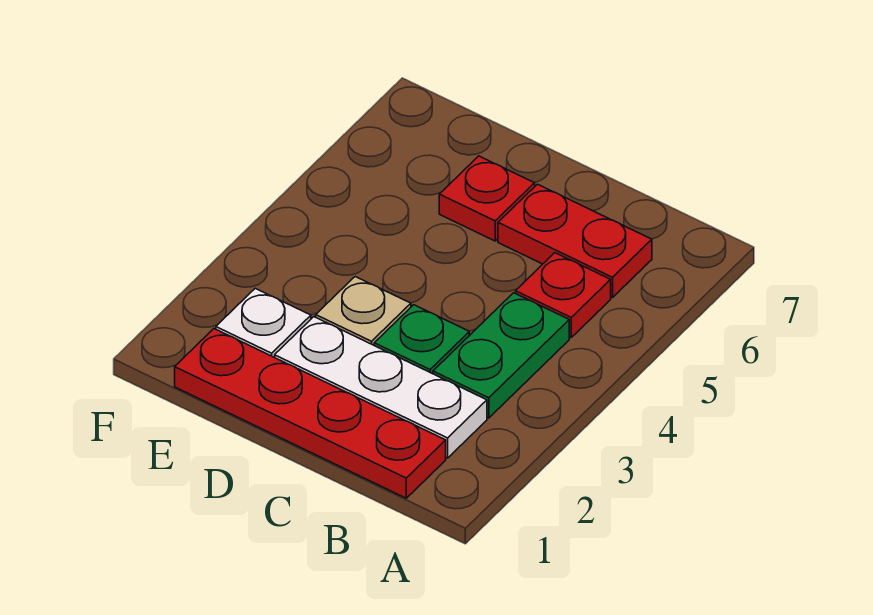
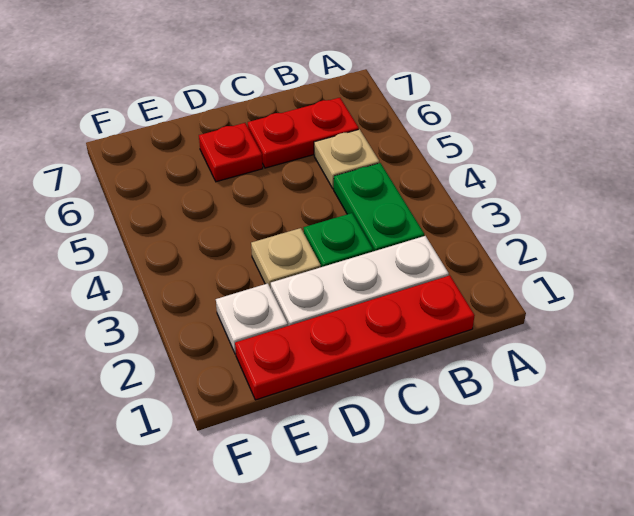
red 1x1 plate [516,253,611,338] -> tan 1x1 plate [314,129,379,189]

